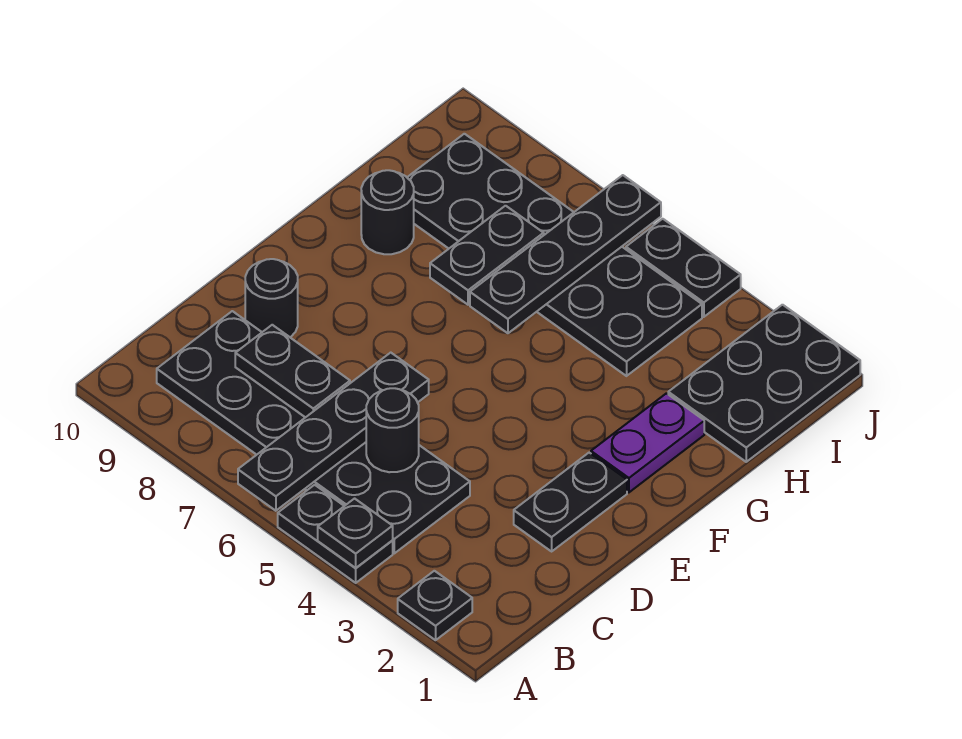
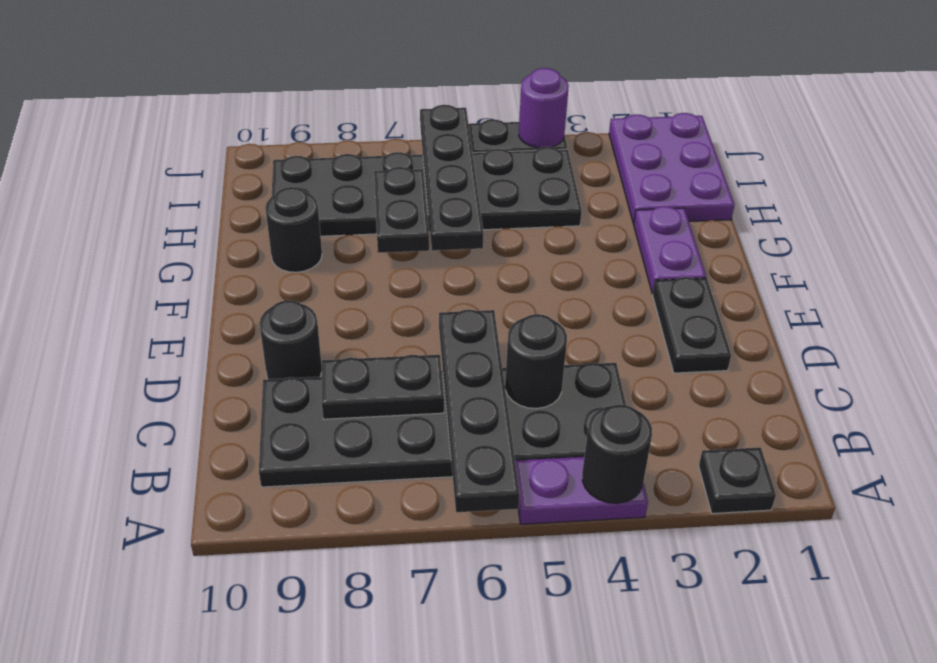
black 1x2 plate [278,485,393,583] -> purple 1x2 plate [515,457,648,524]
black 1x1 plate [318,499,393,568] -> black 1x1 round brick [582,405,652,503]
black 2x3 plate [668,305,860,462] -> purple 2x3 plate [609,113,735,224]
none -> purple 1x1 round brick [519,68,569,148]

